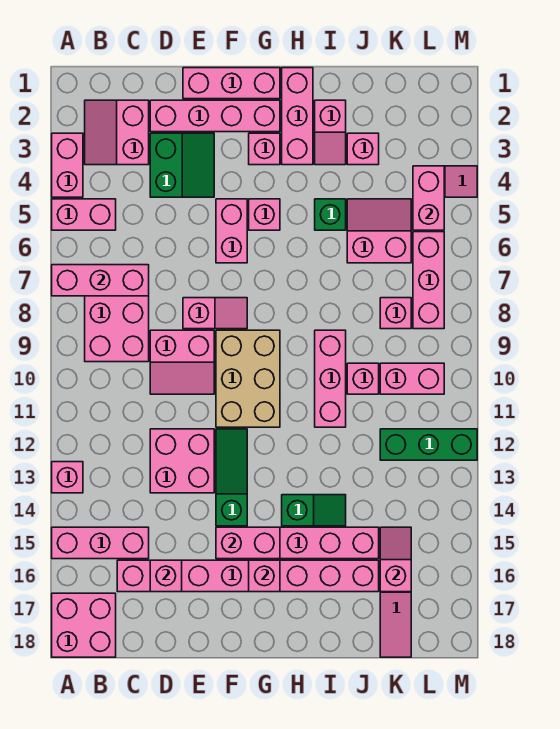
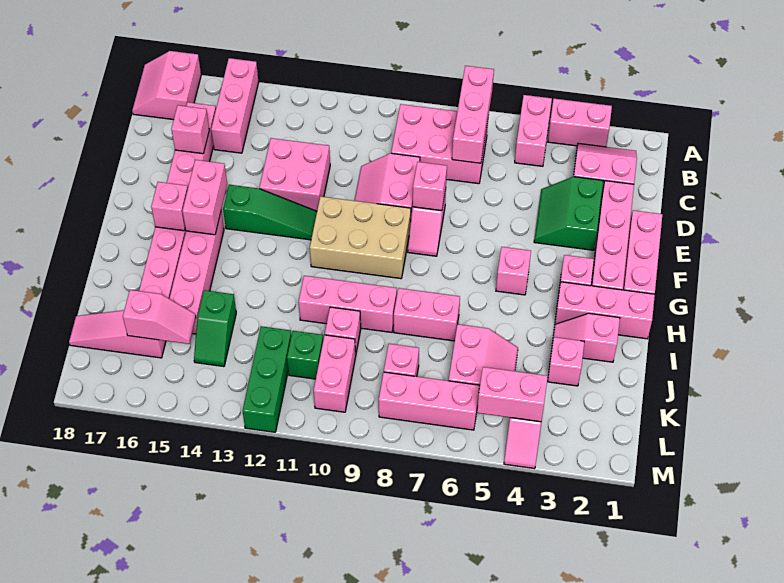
pink 1x1 brick [52,462,83,493] -> pink 1x1 brick moved to [413,162,447,211]
pink 2x2 brick [52,593,116,657] -> pink 2x2 slope [132,51,201,120]
green 2x2 slope [150,133,214,197] -> green 2x2 slope turned to [534,177,603,250]
pink 1x2 brick [216,199,247,263] -> pink 1x2 brick moved to [394,288,460,341]
green 1x2 slope [282,495,346,526] -> green 1x2 slope moved to [194,290,236,367]
green 1x1 brick [315,199,346,230] -> green 1x1 brick moved to [287,331,323,379]

